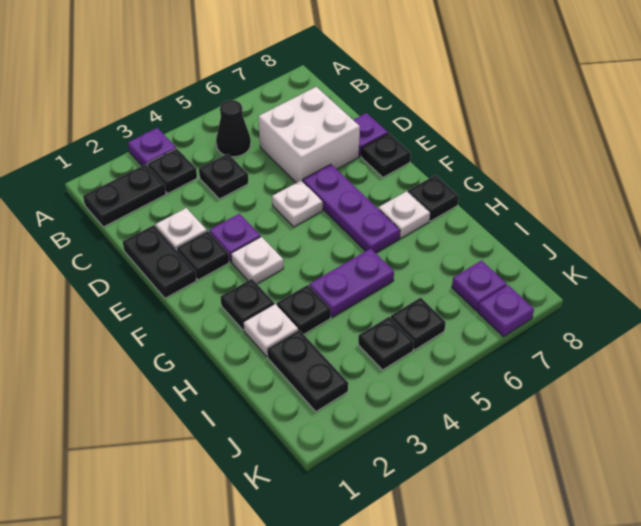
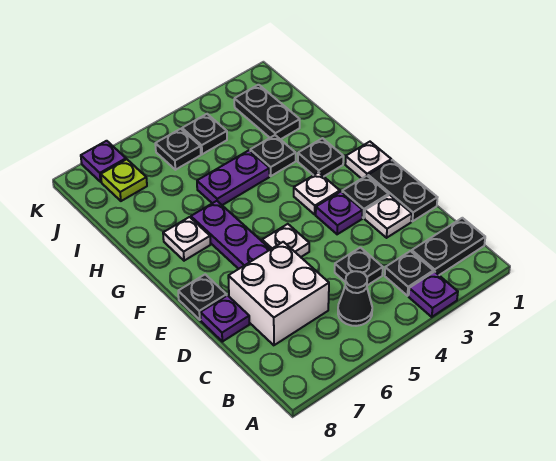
black 1x1 plate [408,175,459,221] -> none
white 1x1 plate [243,304,298,356] -> white 1x1 plate moved to [345,142,391,179]
purple 1x1 plate [452,261,507,311] -> lime 1x1 plate [101,159,147,201]

